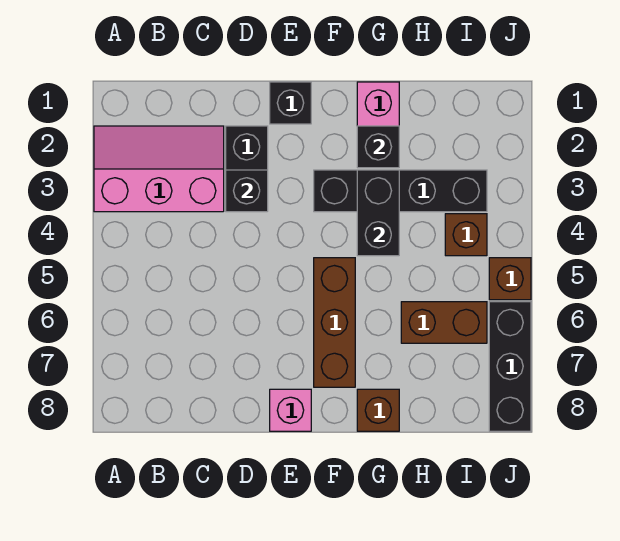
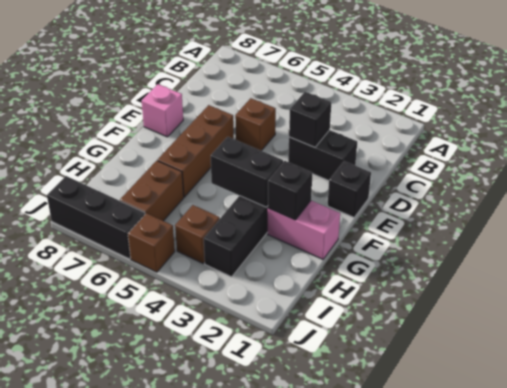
pink 2x3 slope [94,126,224,212] -> none
brown 1x3 brick [314,258,355,387] -> brown 1x3 brick turned to [157,105,234,197]
brown 1x1 brick [357,389,399,431] -> brown 1x1 brick moved to [235,98,276,151]

